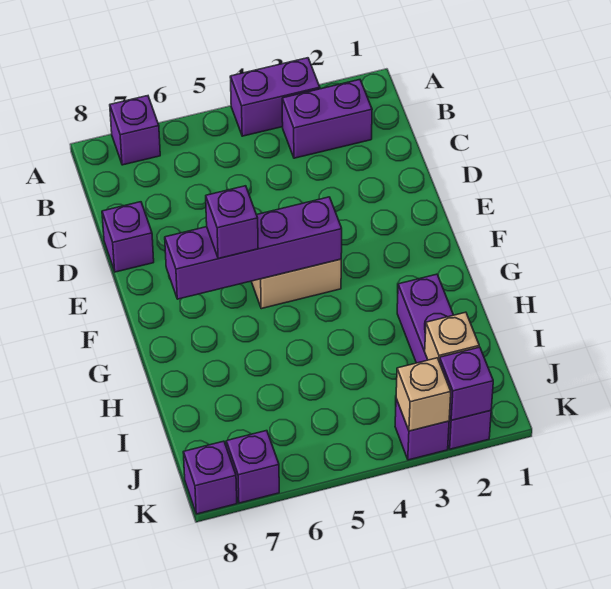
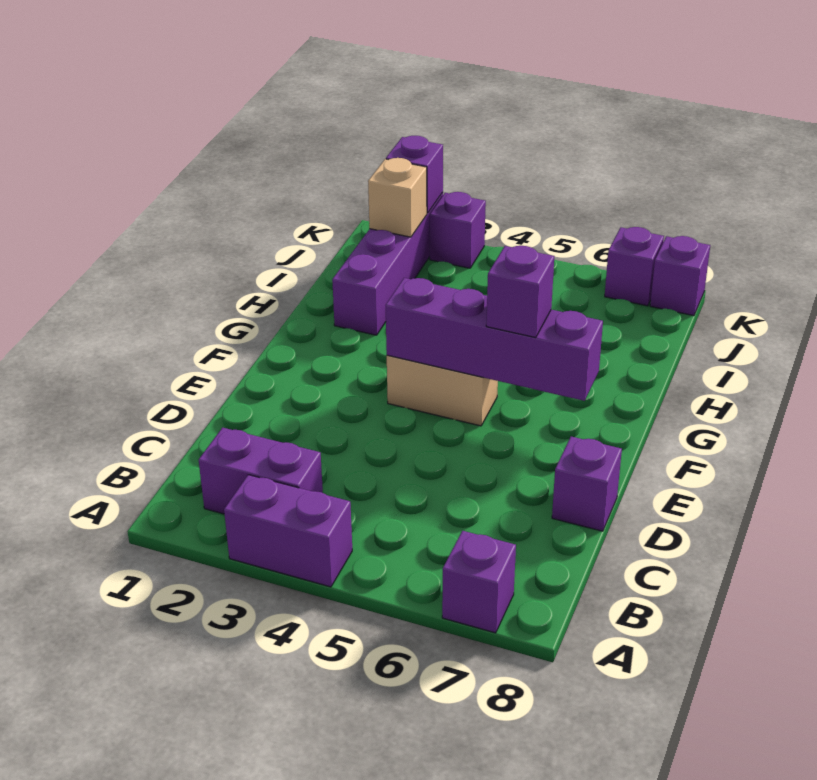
tan 1x1 brick [396,358,451,431] -> none

